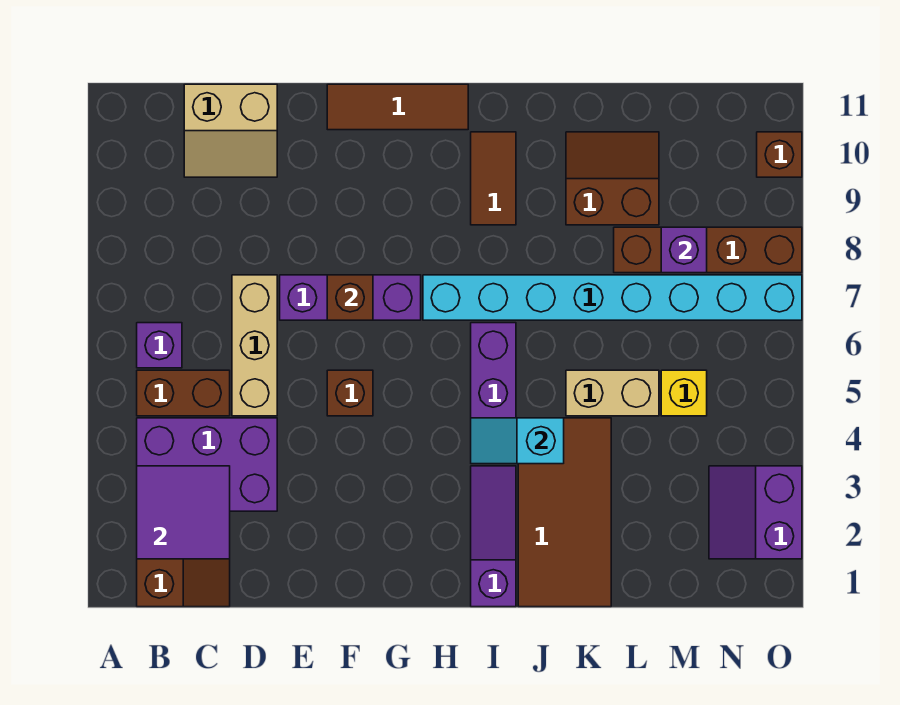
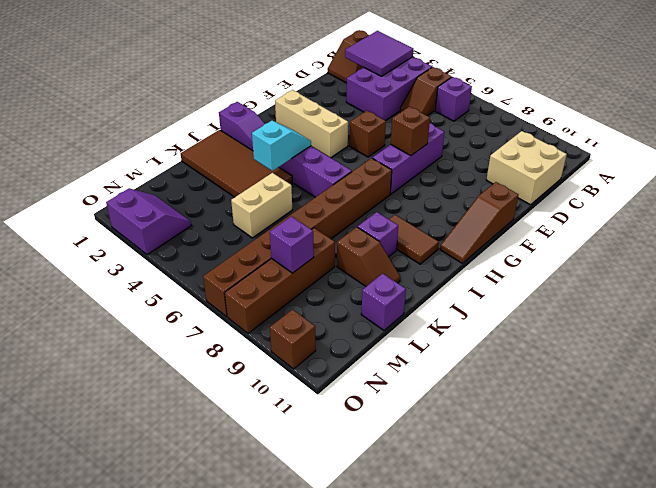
brown 1x2 brick [137,370,230,416] -> brown 1x2 slope [400,67,452,116]
tan 2x2 slope [184,84,277,177] -> tan 2x2 brick [486,131,567,205]
tan 1x3 brick [232,275,277,416] -> tan 1x3 brick moved to [275,90,348,158]
brown 1x3 tile [327,84,468,130] -> brown 1x3 slope [440,182,518,263]
cyan 1x8 brick [423,275,802,320] -> brown 1x8 brick [203,158,392,317]
none -> purple 1x1 brick [358,212,398,257]
brown 2x2 slope [566,132,659,225] -> brown 1x2 slope [337,227,400,286]
none -> purple 1x1 brick [361,273,406,330]
yellow 1x1 brick [661,370,707,416] -> none

